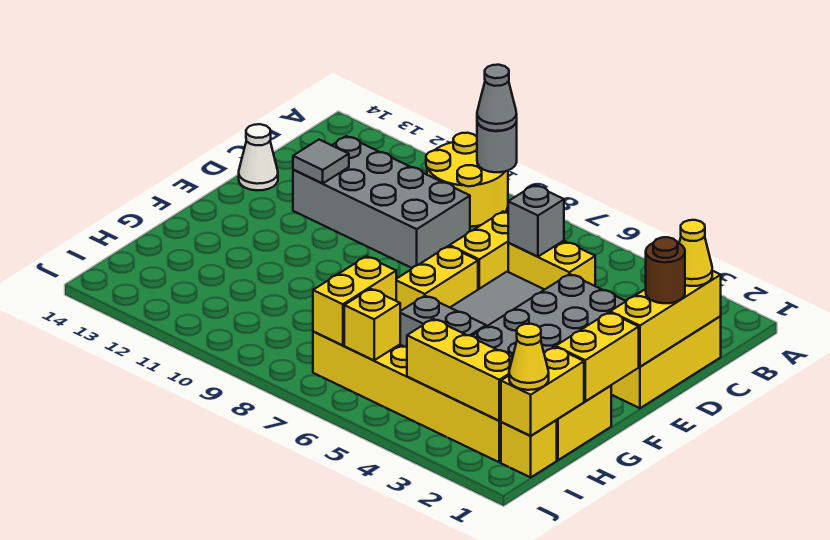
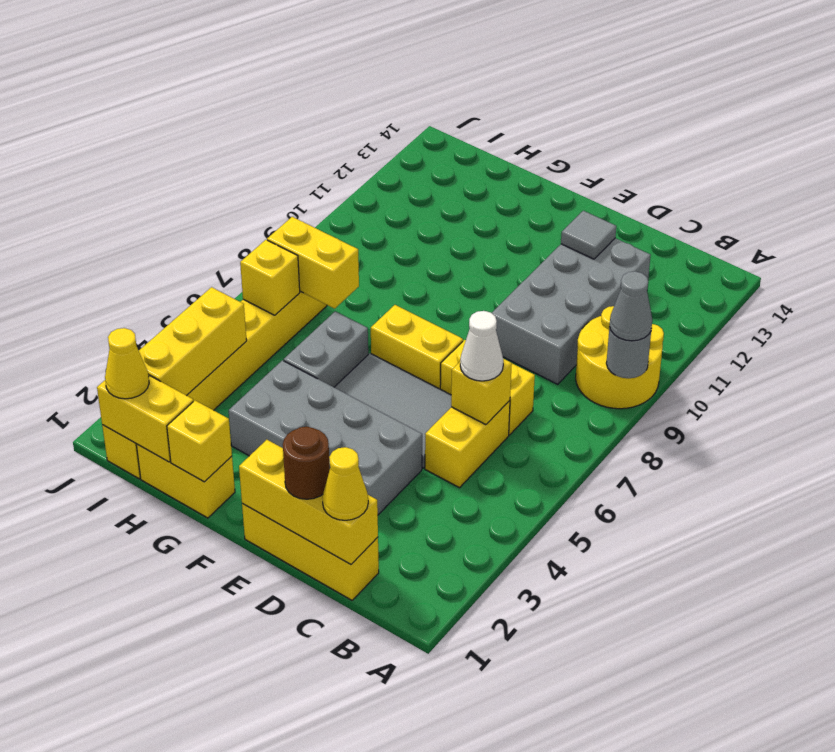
grey 1x1 brick [508,185,564,257] -> yellow 1x1 brick [451,359,512,425]
white 1x1 cone [239,124,278,190] -> white 1x1 cone moved to [460,311,503,381]
yellow 1x2 brick [556,312,639,401] -> yellow 1x1 brick [167,401,232,482]

